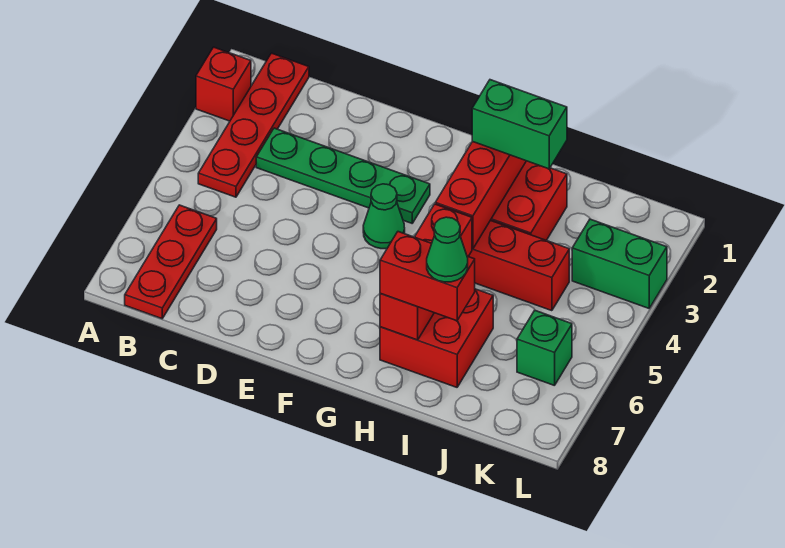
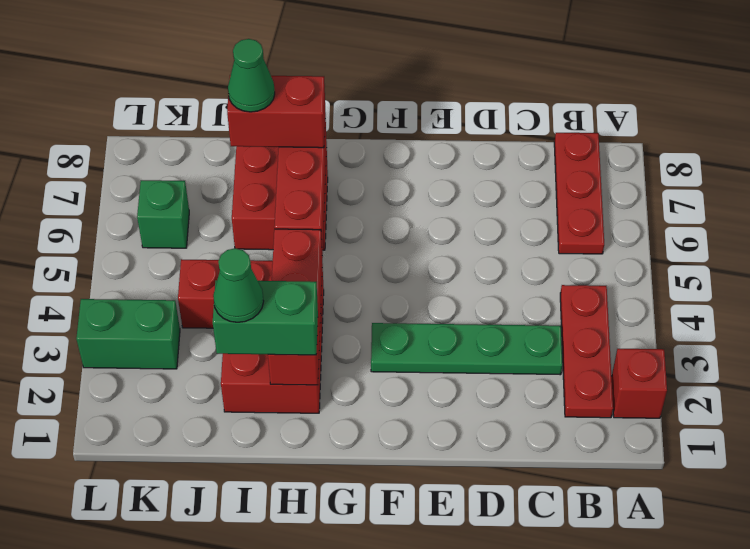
red 1x4 plate [198,53,309,197] -> red 1x3 plate [560,285,613,418]
green 1x1 cone [363,184,405,249] -> green 1x1 cone moved to [213,248,264,322]

